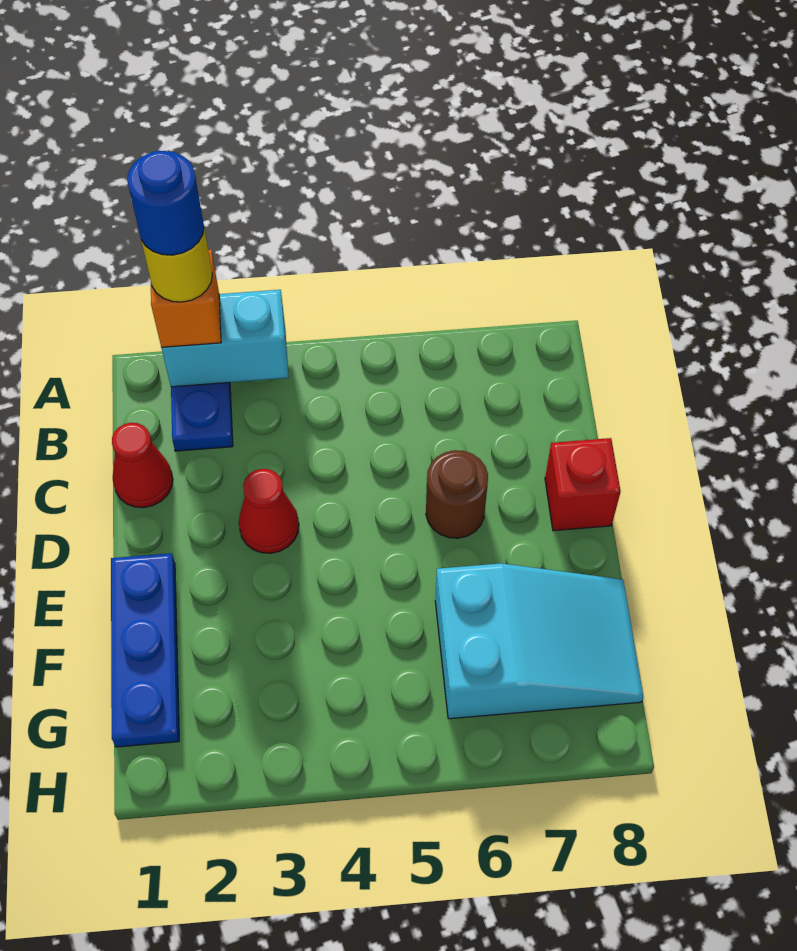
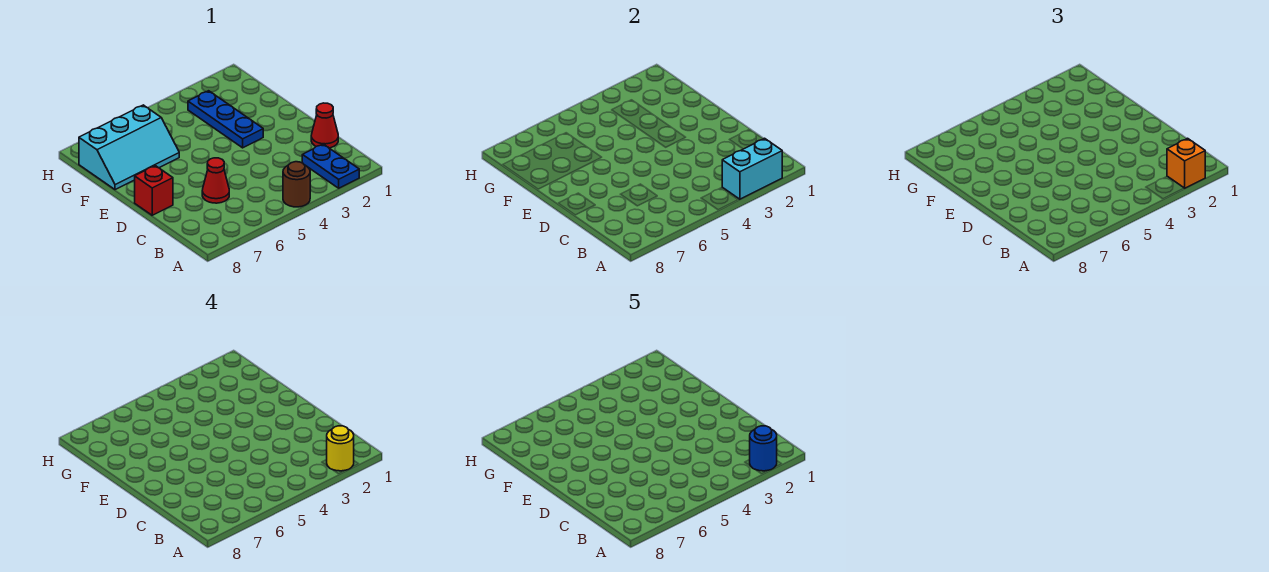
red 1x1 cone [239,469,299,553] -> red 1x1 cone moved to [202,158,229,203]
brown 1x1 round brick [426,450,488,538] -> brown 1x1 round brick moved to [283,162,310,207]
blue 1x3 plate [111,553,179,747] -> blue 1x3 plate moved to [188,91,263,148]
cyan 2x3 slope [435,563,643,719] -> cyan 2x3 slope turned to [79,105,179,190]

